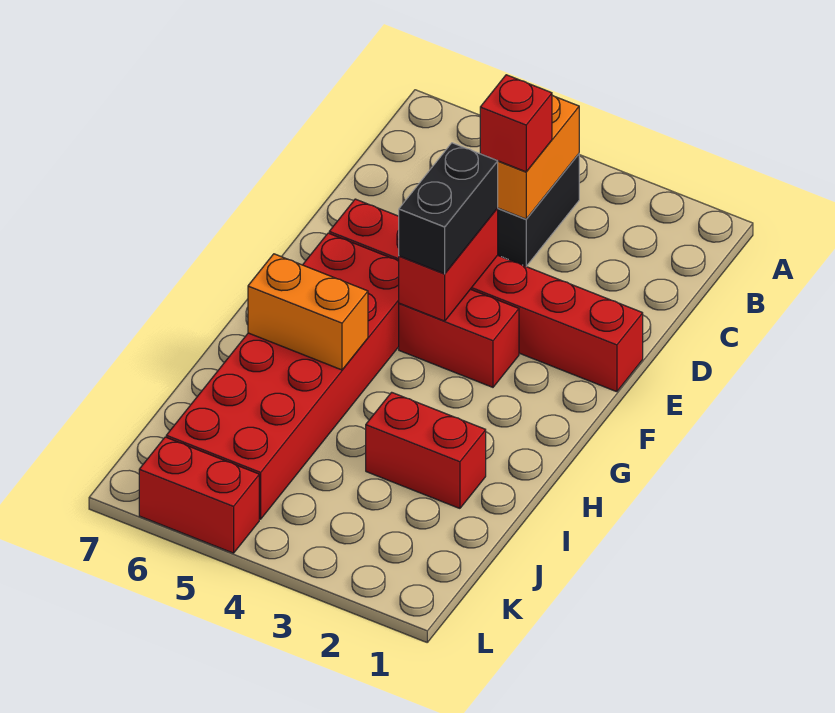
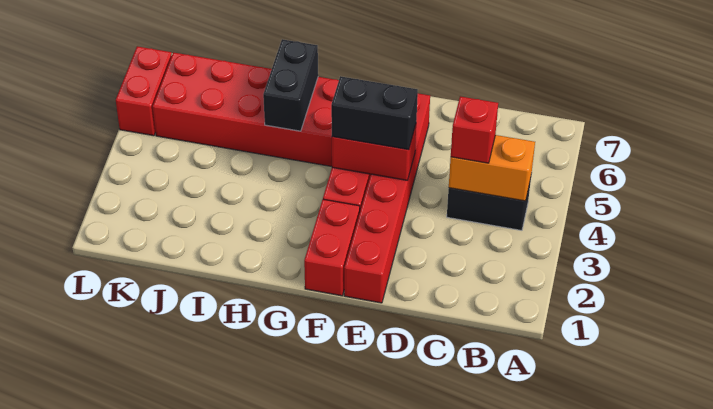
orange 1x2 brick [248,254,368,370] -> black 1x2 brick [263,39,318,131]
red 1x2 brick [366,392,486,508] -> red 1x2 brick moved to [304,199,360,296]

